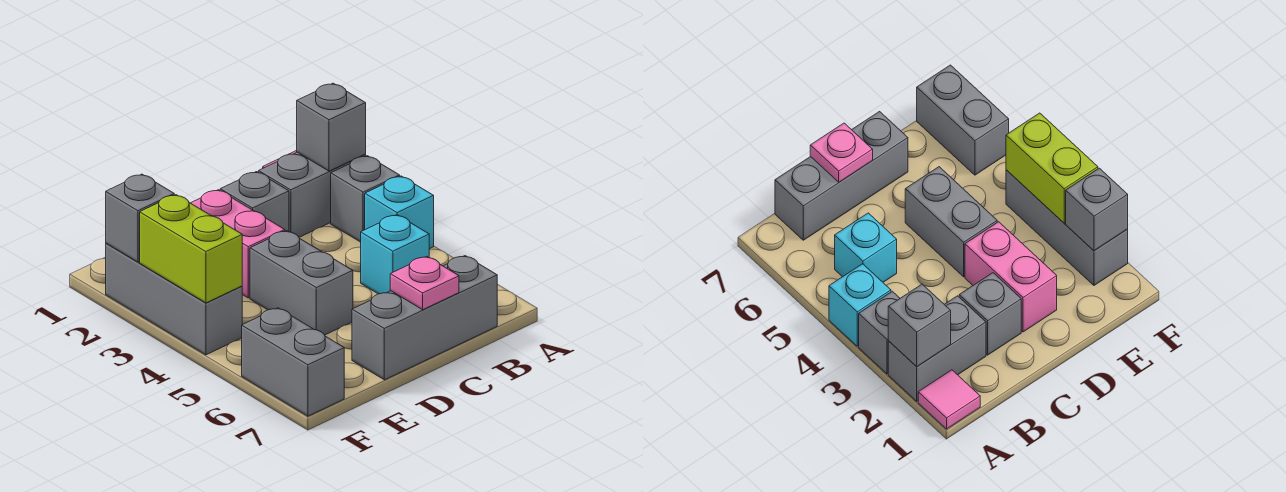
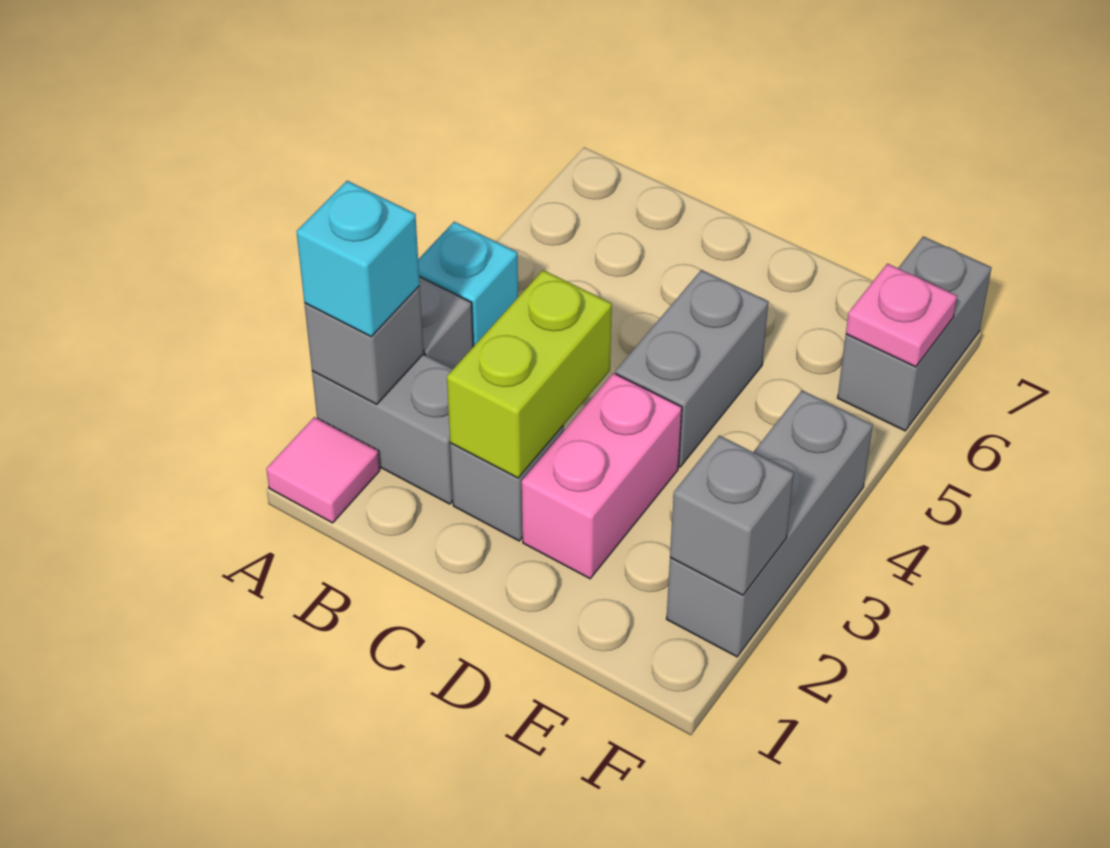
cyan 1x1 brick [361,215,429,294] -> cyan 1x1 brick moved to [297,181,420,337]
grey 1x3 brick [352,256,497,380] -> none
pink 1x1 plate [390,256,459,310] -> pink 1x1 plate moved to [846,264,957,367]
lime 1x2 brick [140,195,242,303] -> lime 1x2 brick moved to [447,270,612,478]

